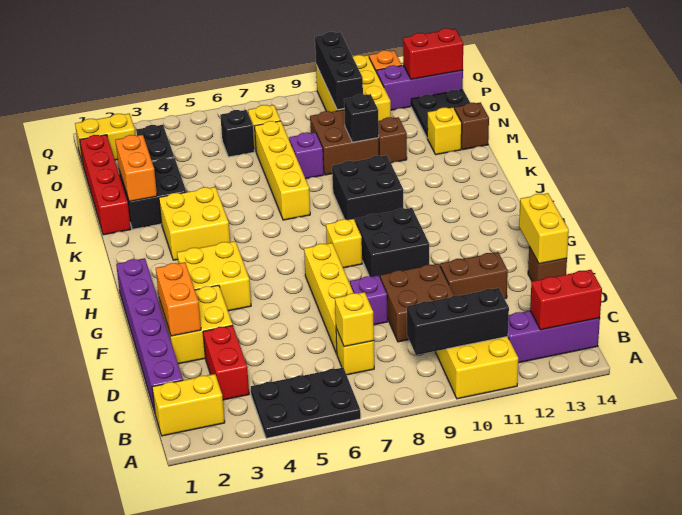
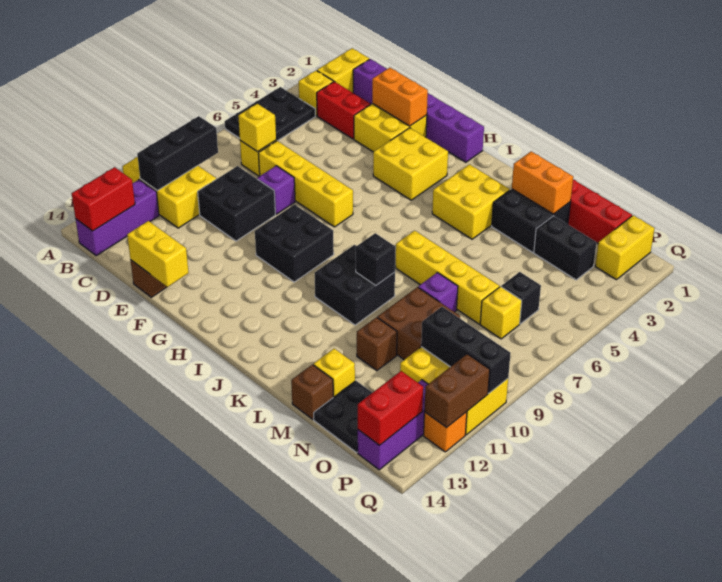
brown 2x2 brick [380,264,454,342] -> black 2x2 brick [198,166,275,241]
brown 1x2 brick [440,252,508,299] -> brown 1x2 brick moved to [424,354,490,428]
yellow 1x1 brick [326,219,362,268] -> yellow 1x1 brick moved to [299,71,333,116]
black 1x1 brick [344,94,379,142] -> black 1x1 brick moved to [356,233,396,285]

